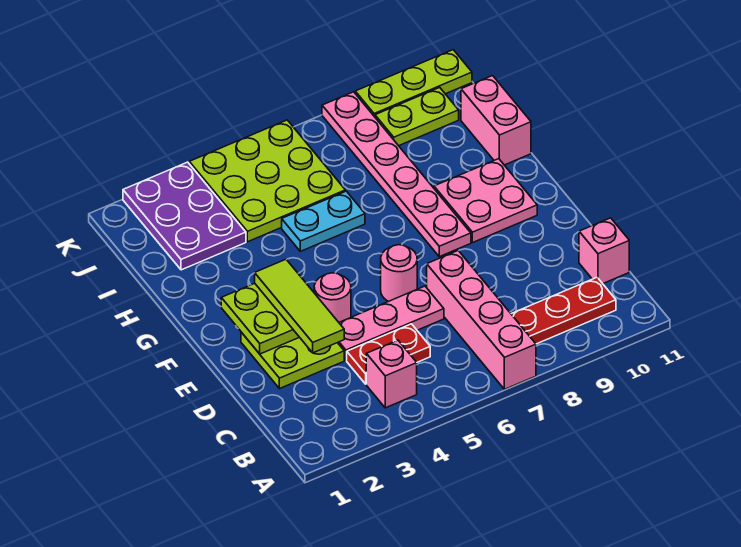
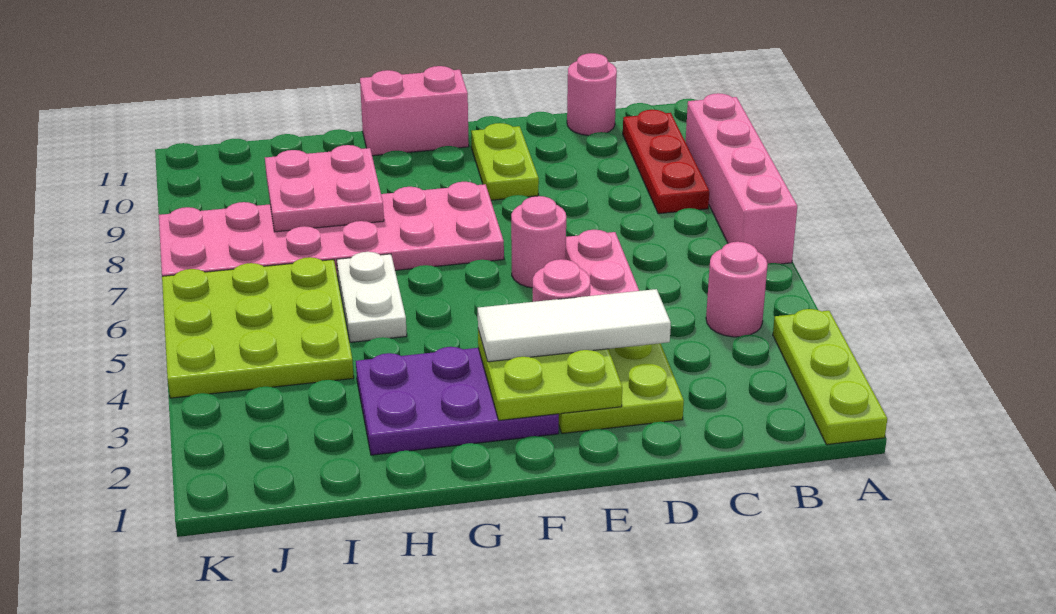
pink 1x4 brick [427,251,536,389] -> pink 1x4 brick turned to [686,93,797,264]
pink 1x1 brick [366,340,417,408] -> pink 1x1 round brick [706,242,768,337]
red 1x2 plate [347,324,430,384] -> none
pink 1x1 brick [579,218,629,284] -> pink 1x1 round brick [567,53,617,136]
lime 1x3 tile [255,259,344,353] -> white 1x3 tile [478,289,671,362]
pink 1x6 plate [322,92,471,257] -> pink 2x6 plate [159,182,504,276]
pink 2x2 plate [434,159,537,243] -> pink 2x2 plate moved to [265,145,384,232]
cyan 1x2 plate [282,191,365,251] -> white 1x2 plate [337,252,407,342]
pink 1x2 brick [461,76,531,165] -> pink 1x2 brick moved to [360,66,469,156]
purple 2x3 plate [123,162,246,270] -> purple 2x3 plate moved to [356,347,559,455]
lime 1x2 plate [375,87,459,146] -> lime 1x2 plate moved to [471,123,539,200]
lime 1x3 plate [355,50,472,117] -> lime 1x3 plate moved to [773,309,887,445]

